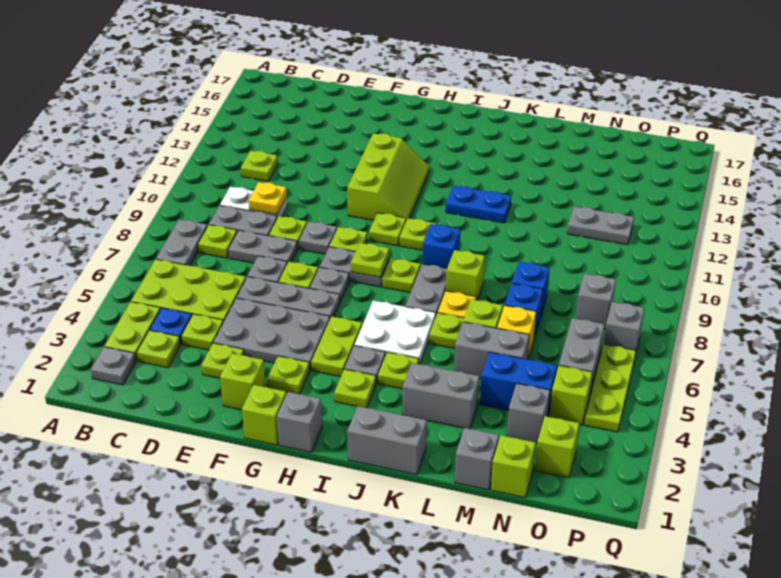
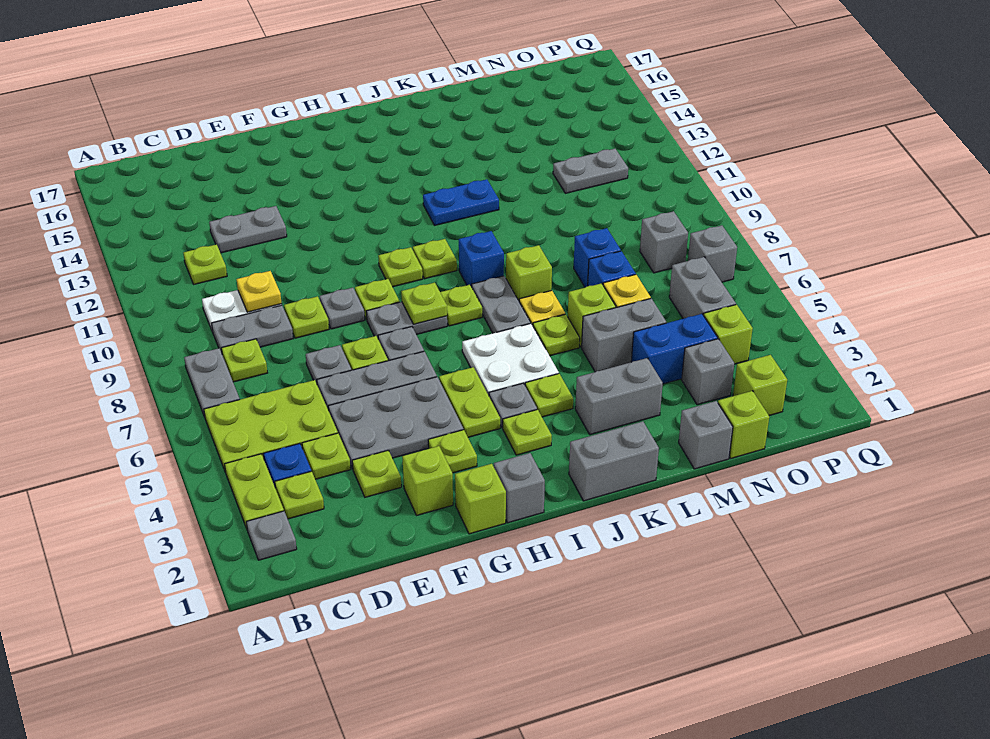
grey 1x2 plate [228,230,298,263] -> grey 1x2 plate moved to [209,206,287,253]
lime 2x3 slope [347,133,429,221] -> none
lime 1x3 plate [584,344,636,432] -> none

